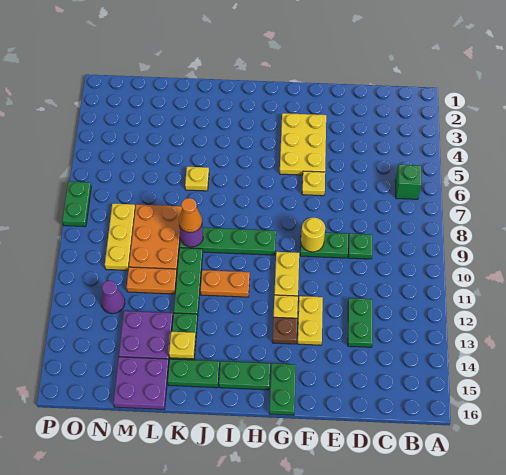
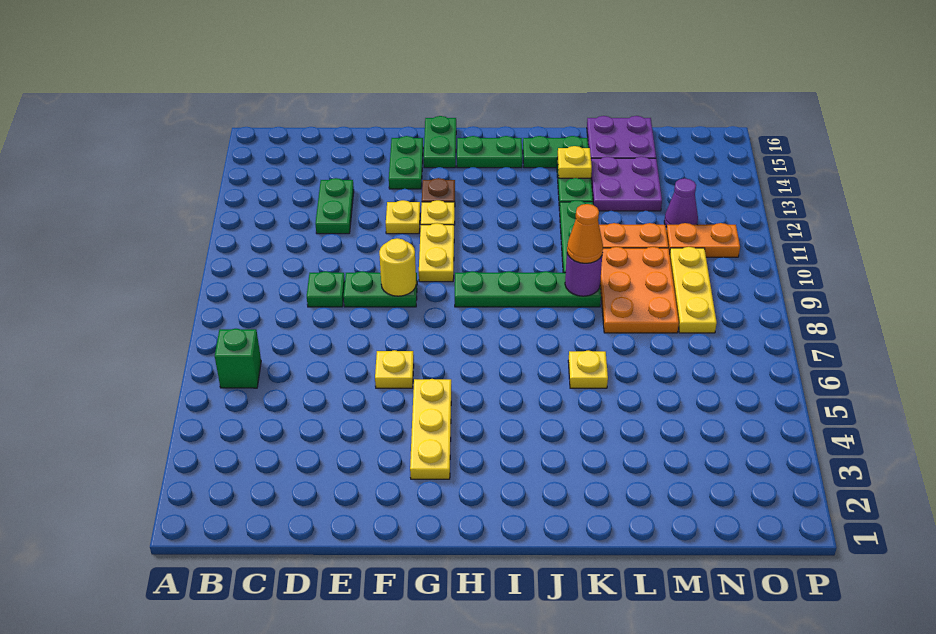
yellow 2x3 plate [280,113,326,175] -> yellow 1x3 plate [410,379,451,479]
yellow 1x2 plate [298,296,323,345] -> yellow 1x1 plate [386,200,420,234]
orange 1x2 plate [200,270,250,297] -> orange 1x2 plate moved to [666,223,740,257]
green 1x2 plate [62,182,91,227] -> green 1x2 plate moved to [389,136,423,189]

